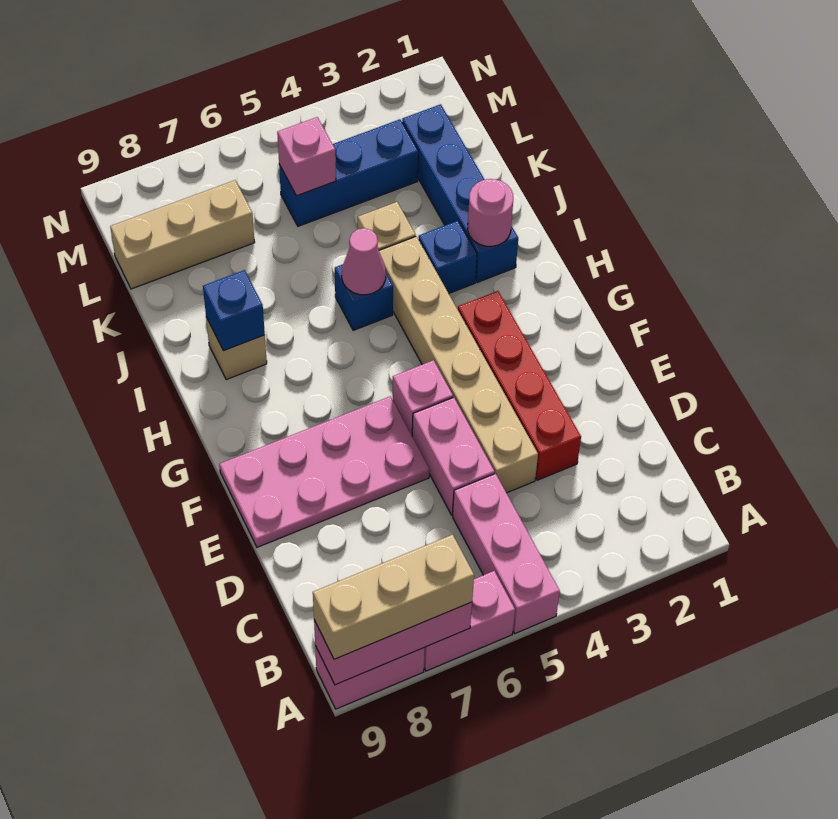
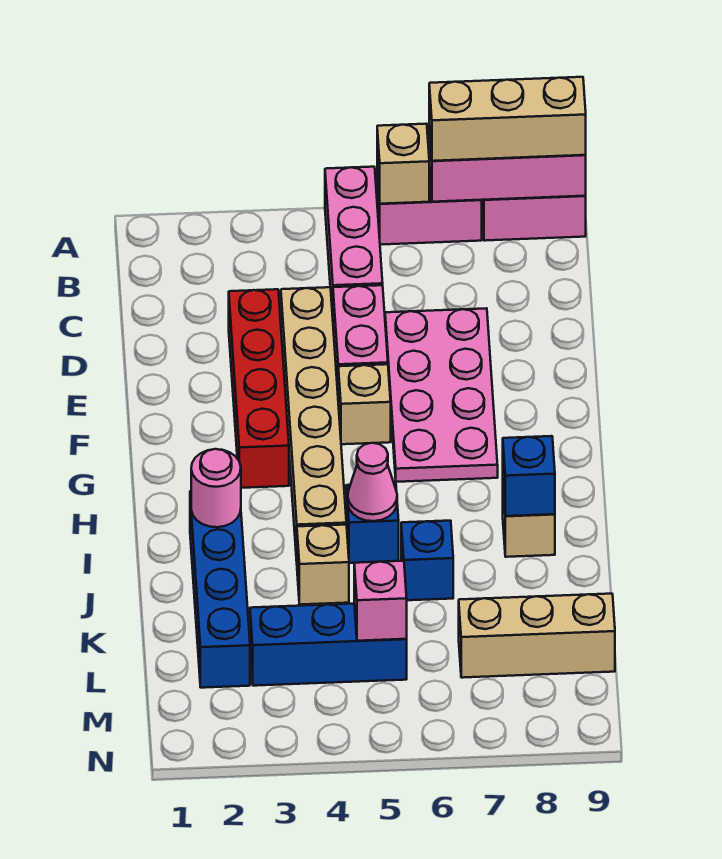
none -> tan 1x1 brick [377,124,429,204]
pink 2x4 plate [219,396,429,547] -> pink 2x4 plate turned to [385,308,498,482]
pink 1x1 brick [393,360,453,435] -> tan 1x1 brick [338,364,391,444]
blue 1x1 brick [418,221,477,293] -> blue 1x1 brick moved to [401,521,453,600]

